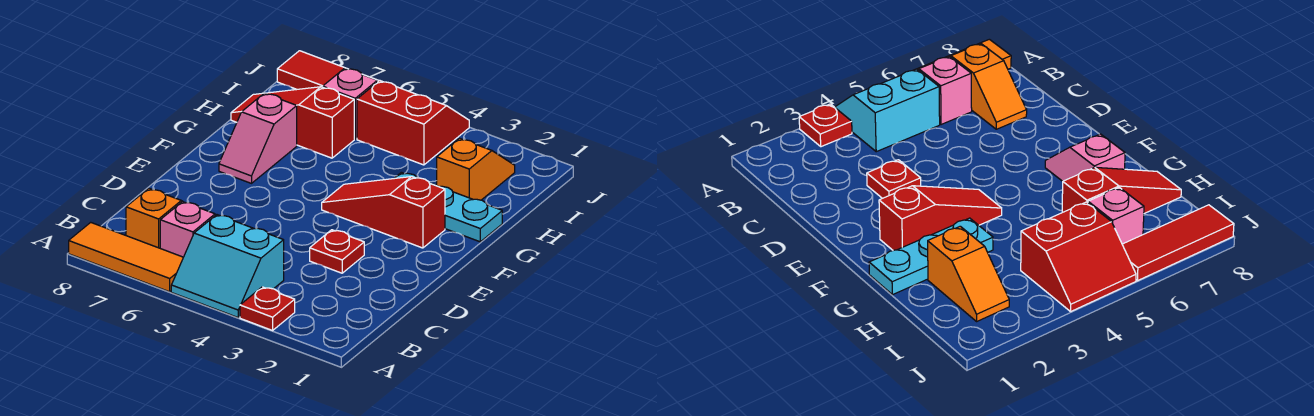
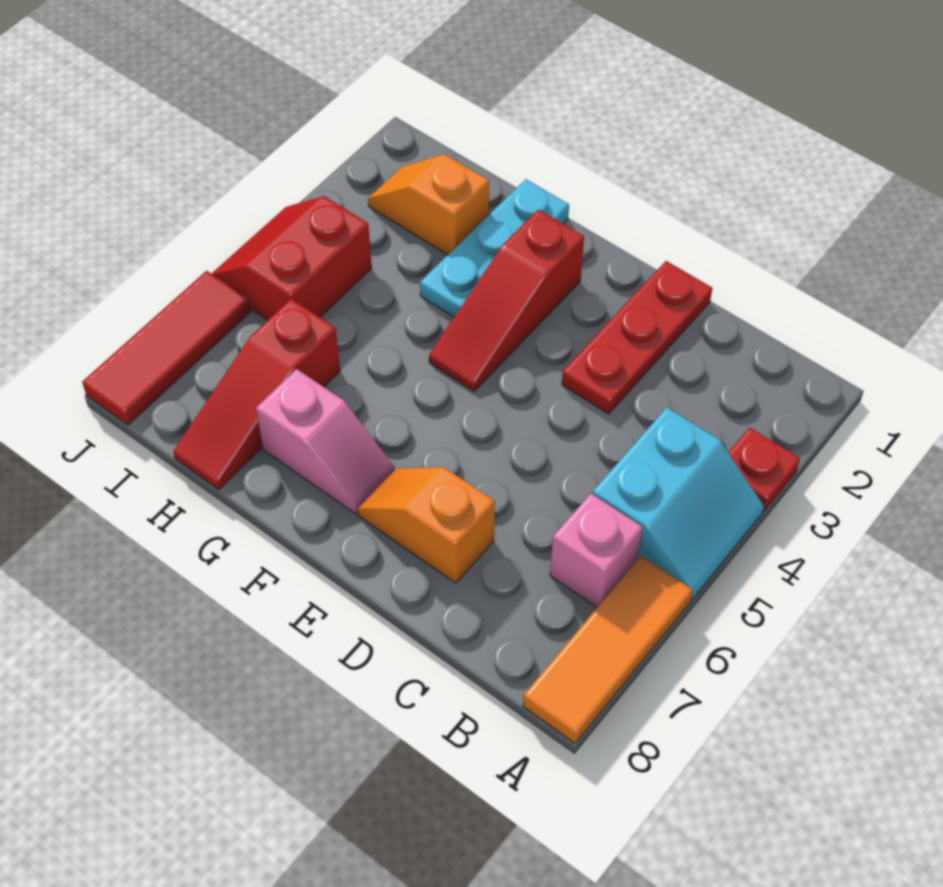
orange 1x2 slope [126,188,183,248] -> orange 1x2 slope moved to [358,467,495,583]
red 1x1 plate [310,230,364,273] -> red 1x3 plate [562,261,712,414]
pink 1x1 brick [323,68,377,139] -> none

